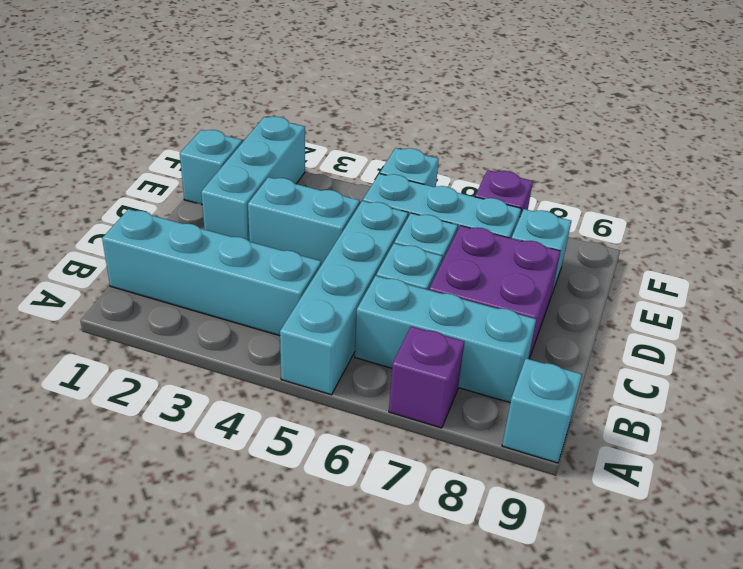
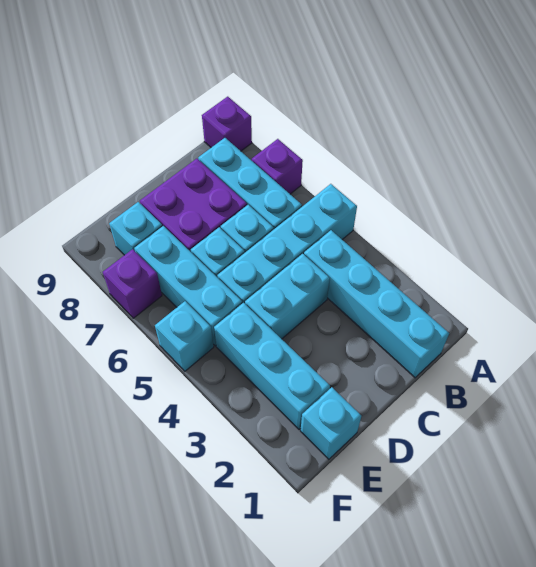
cyan 1x1 brick [502,359,582,463] -> purple 1x1 brick [202,97,252,151]
cyan 1x3 brick [201,117,305,242] -> cyan 1x3 brick turned to [214,303,330,429]
cyan 1x2 brick [248,177,360,265] -> cyan 1x2 brick turned to [245,254,330,339]

